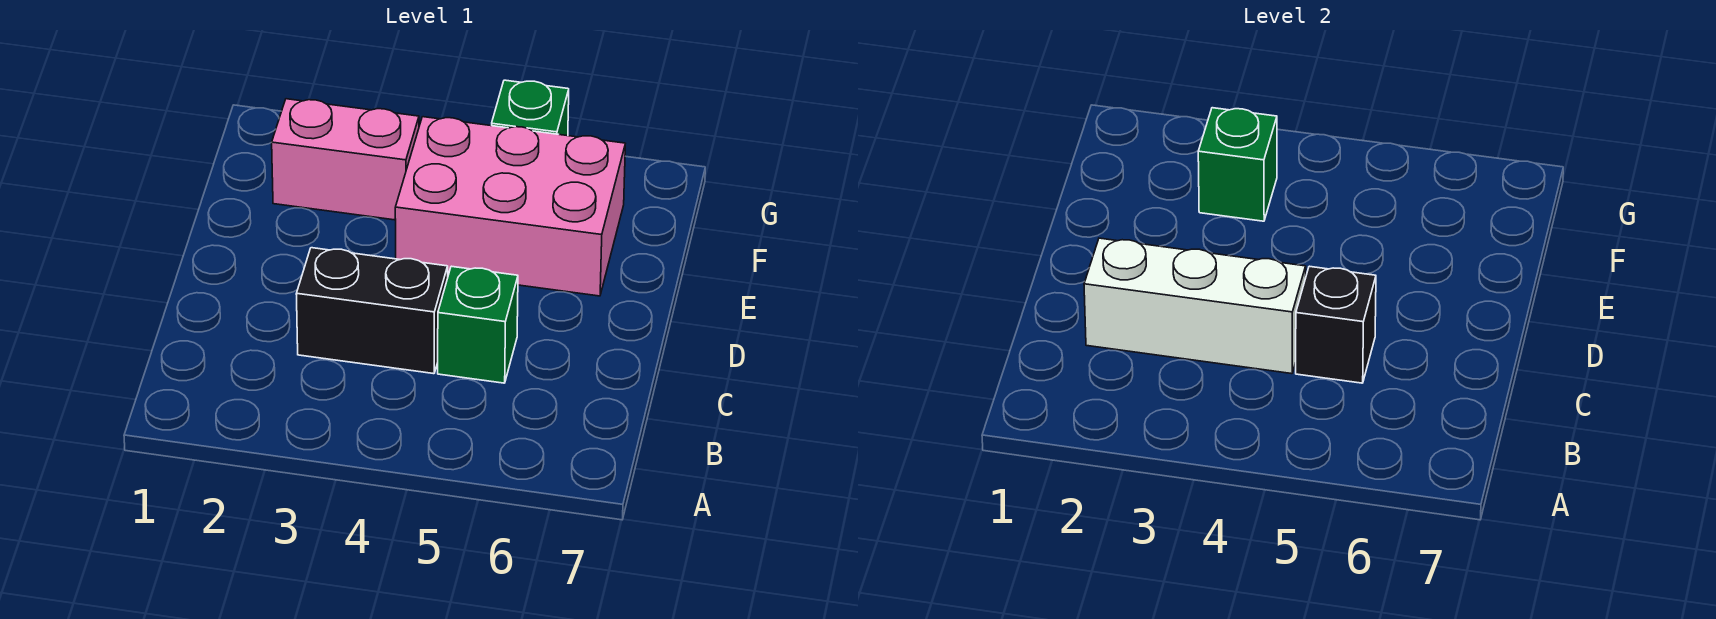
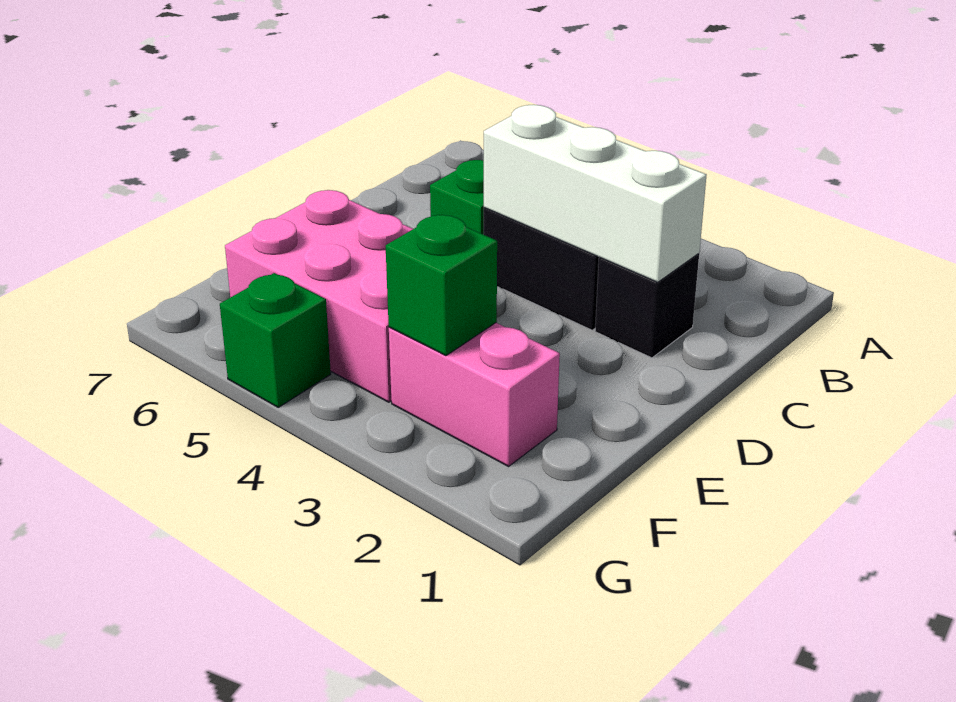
black 1x1 brick [1296,266,1376,383] -> black 1x1 brick moved to [595,254,699,358]

